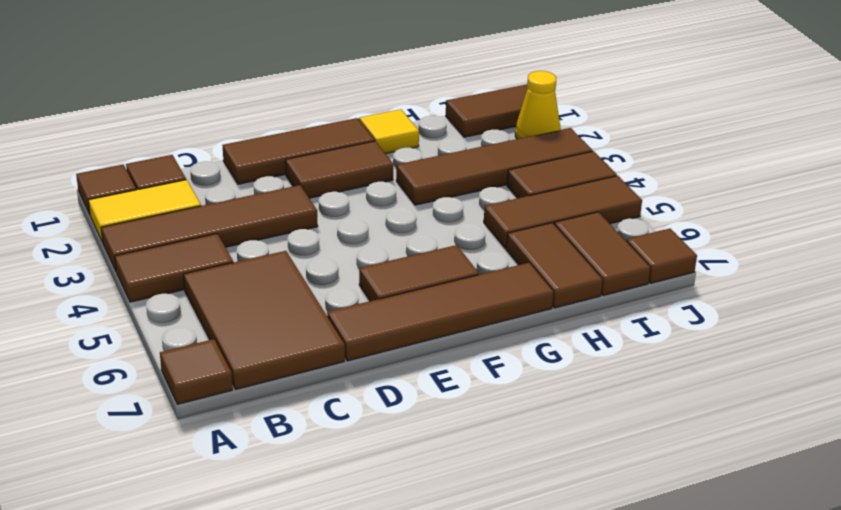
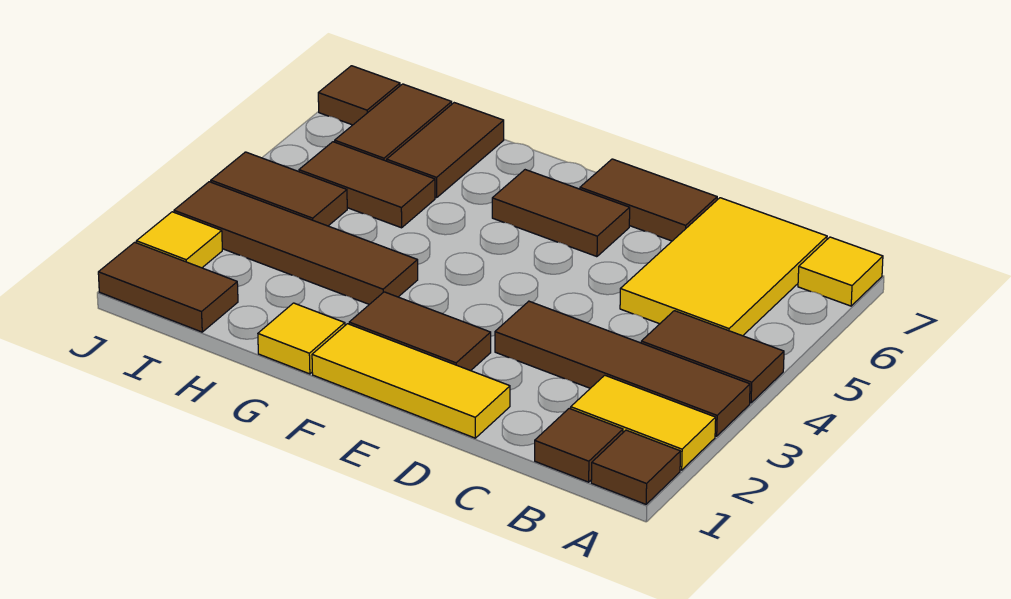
brown 1x1 tile [160,339,233,404] -> yellow 1x1 tile [798,237,883,306]
brown 2x3 tile [183,251,345,389] -> yellow 2x3 tile [620,198,827,336]
brown 1x3 tile [222,118,375,184] -> yellow 1x3 tile [312,324,510,438]
brown 1x4 tile [327,263,553,361] -> brown 1x2 tile [580,159,717,241]
brown 1x3 tile [484,176,642,249] -> brown 1x2 tile [299,142,435,228]
yellow 1x1 cone [515,71,561,139] -> yellow 1x1 tile [136,212,222,268]

